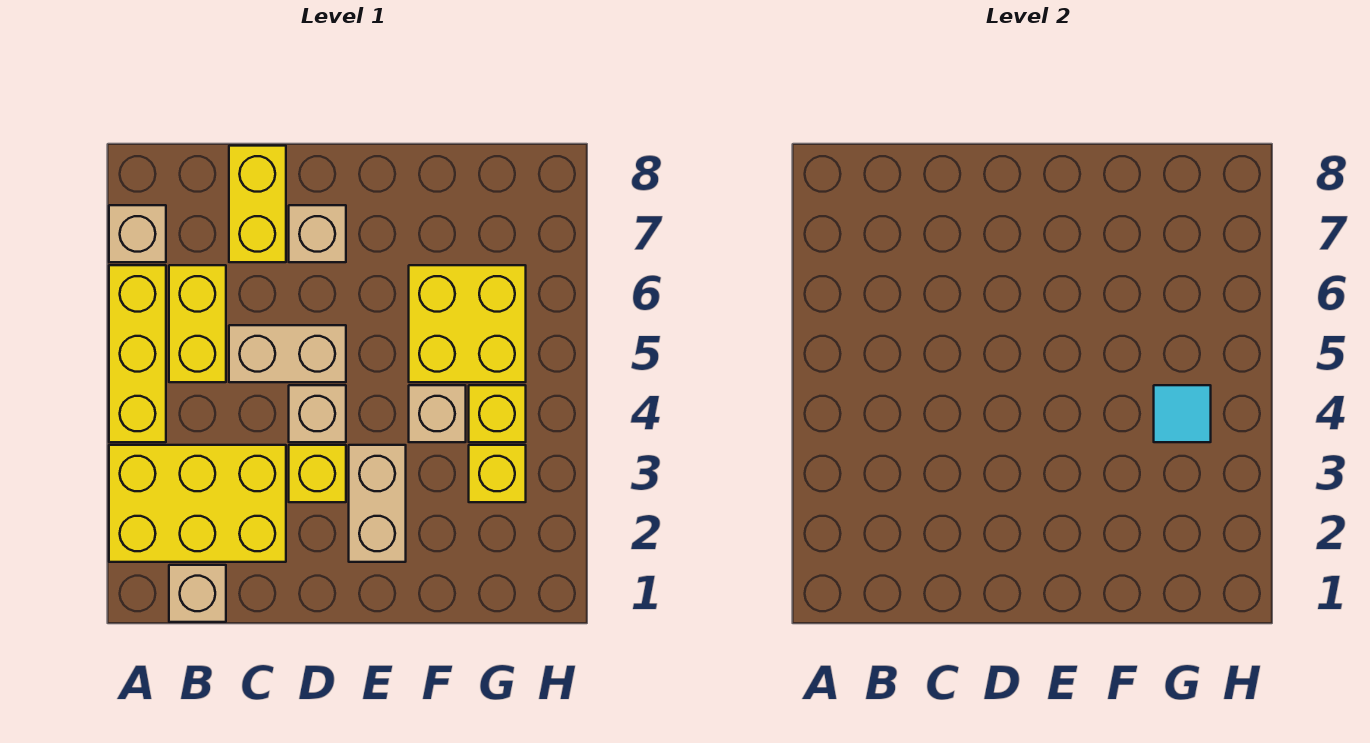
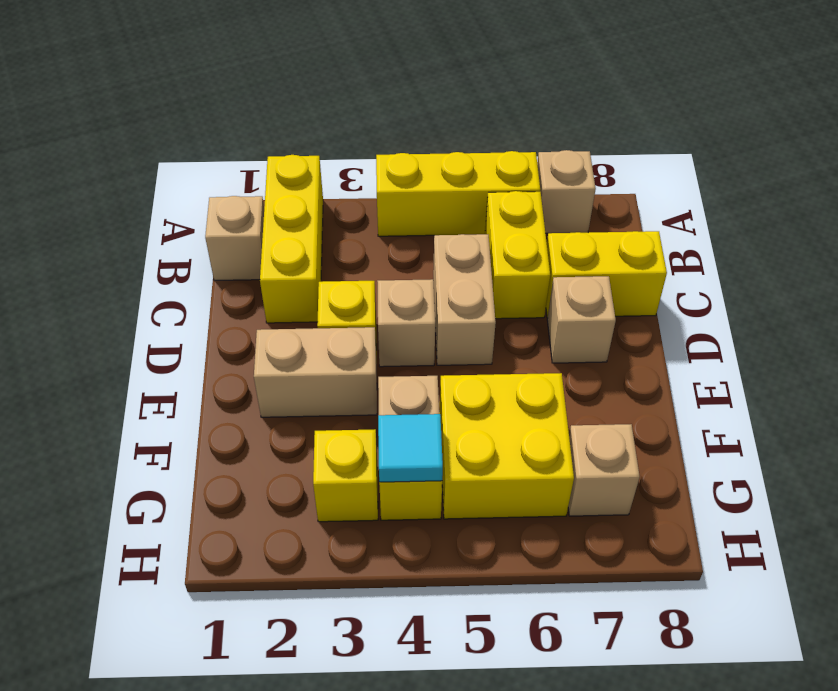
yellow 2x3 brick [109,445,286,562] -> yellow 1x3 brick [260,155,323,323]
yellow 1x2 brick [169,265,226,382] -> yellow 1x2 brick turned to [485,191,550,319]
none -> tan 1x1 brick [568,424,640,516]

